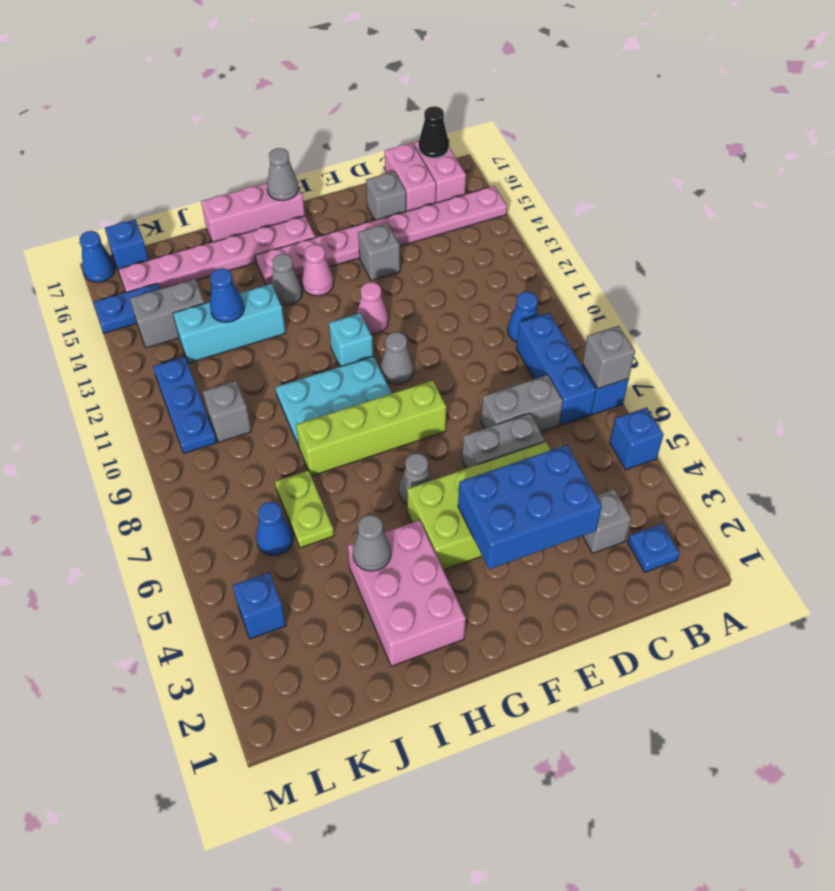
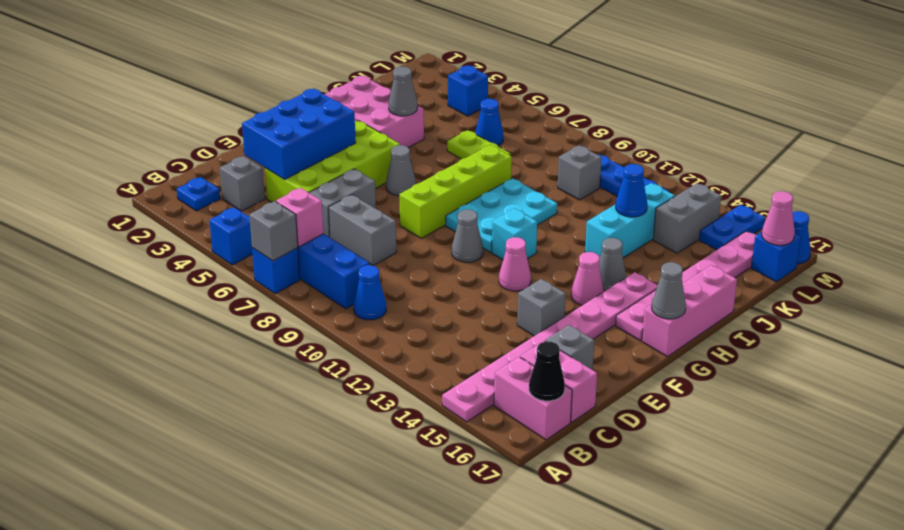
none -> pink 1x1 brick [276,188,323,247]
grey 1x2 brick [481,375,563,432] -> grey 1x2 brick turned to [329,195,396,266]
none -> pink 1x1 cone [762,191,795,245]

